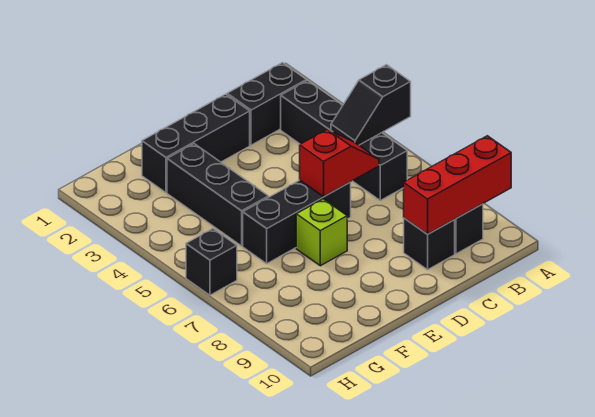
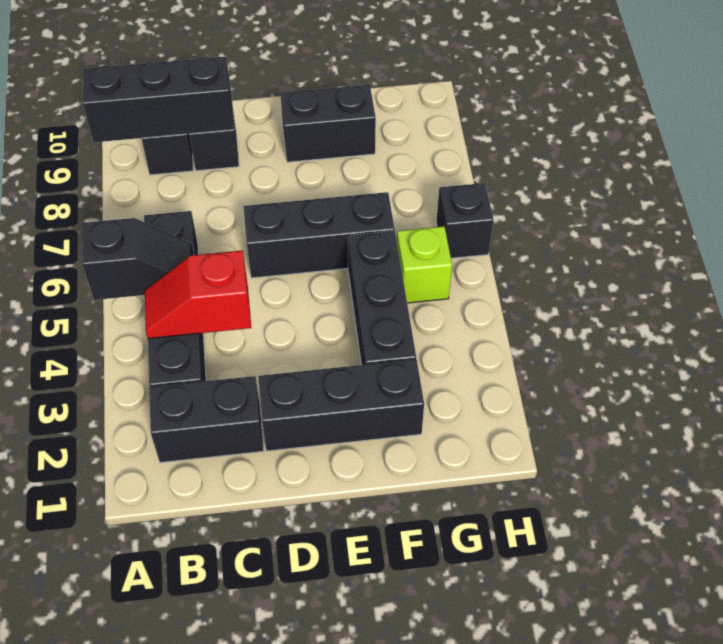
red 1x3 brick [404,136,511,234] -> black 1x3 brick [83,57,234,142]
red 1x2 slope [300,129,379,197] -> red 1x2 slope moved to [145,250,251,339]
lime 1x1 brick [296,199,347,266] -> lime 1x1 brick moved to [397,226,452,303]
none -> black 1x2 brick [280,85,376,162]

